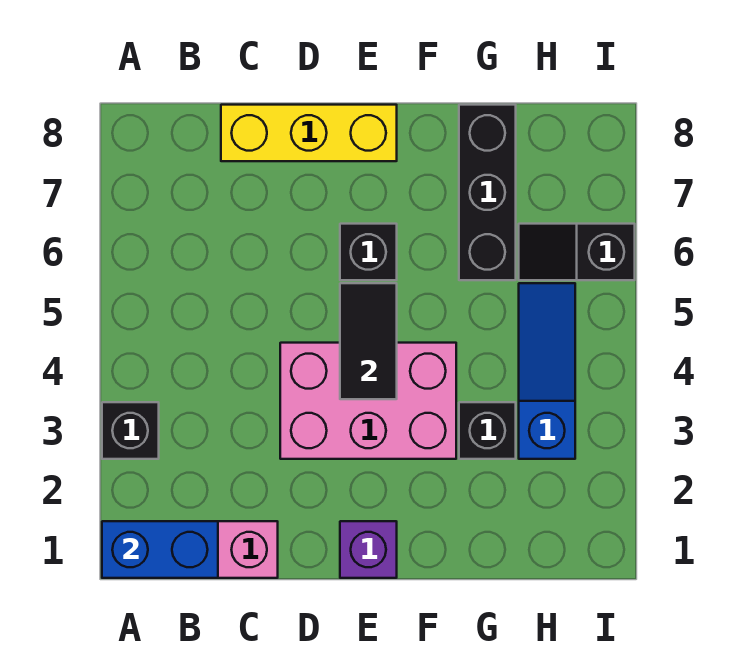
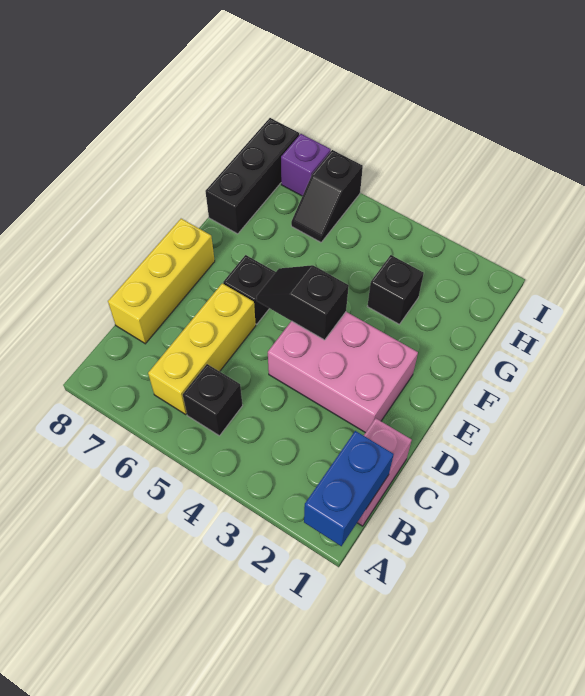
black 1x1 brick [102,402,159,459] -> black 1x1 brick moved to [183,364,243,436]
none -> yellow 1x3 brick [148,283,256,414]
pink 2x3 brick [280,343,456,459] -> pink 2x3 brick turned to [268,312,418,433]
purple 1x1 brick [340,521,397,578] -> purple 1x1 brick moved to [281,134,331,196]
black 1x2 tile [340,283,397,399] -> black 1x2 slope [257,265,349,340]
black 1x3 brick [459,105,516,280] -> black 1x3 brick turned to [205,118,299,234]
blue 1x3 slope [519,283,575,459] -> none

